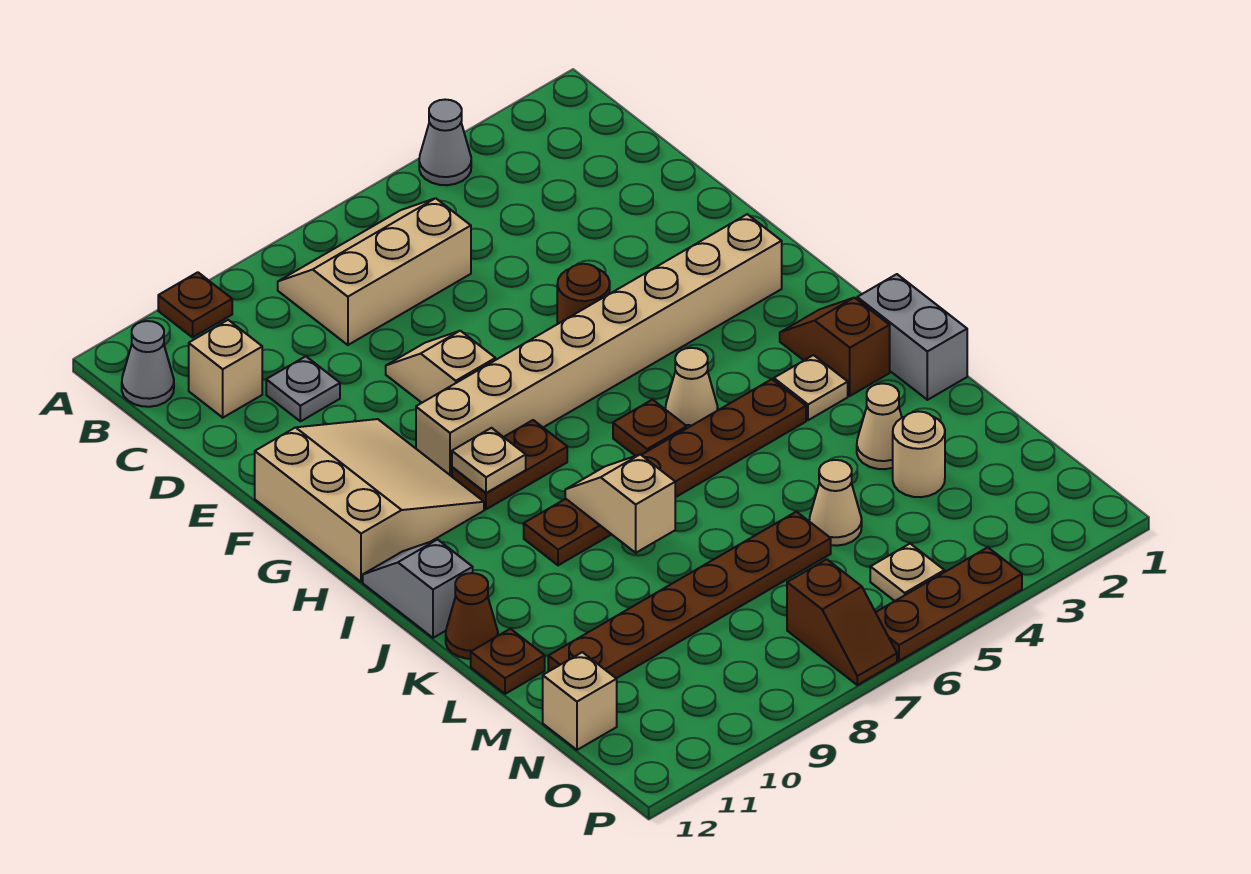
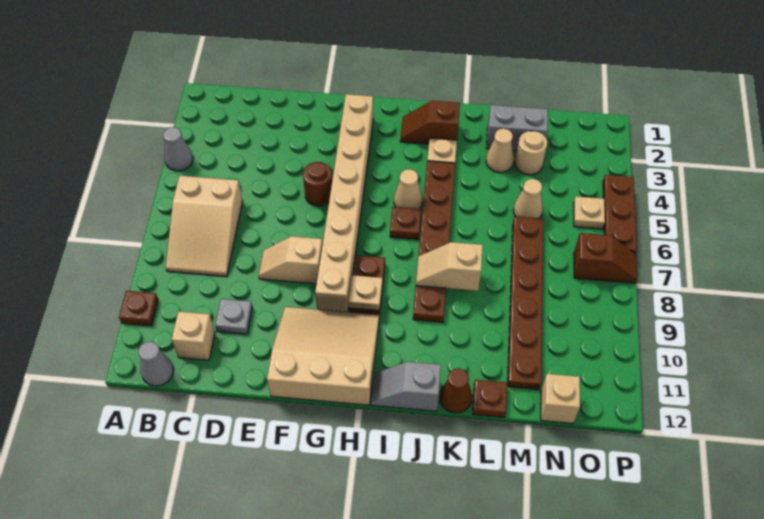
tan 2x3 slope [278,198,471,345] -> tan 2x3 slope turned to [166,176,243,276]
grey 1x2 brick [857,274,967,400] -> grey 1x2 brick moved to [487,105,548,151]

